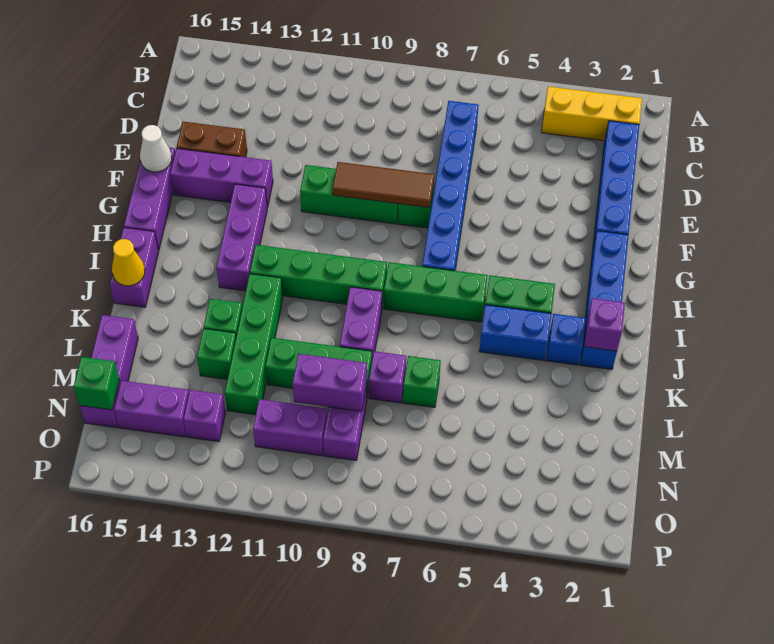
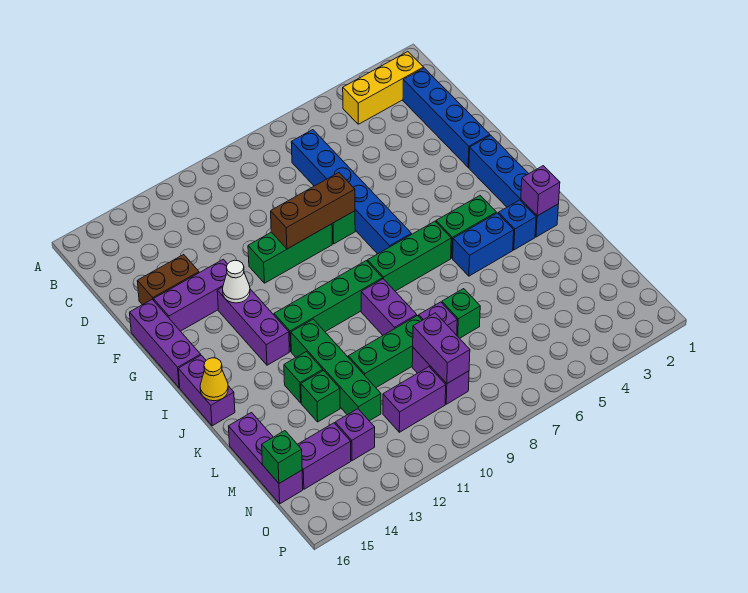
brown 1x3 tile [333,162,434,208] -> brown 1x3 brick [271,173,355,249]
white 1x1 cone [140,125,172,172] -> white 1x1 cone moved to [223,260,250,303]
purple 1x2 brick [292,354,367,411] -> purple 1x2 brick turned to [413,313,470,383]

